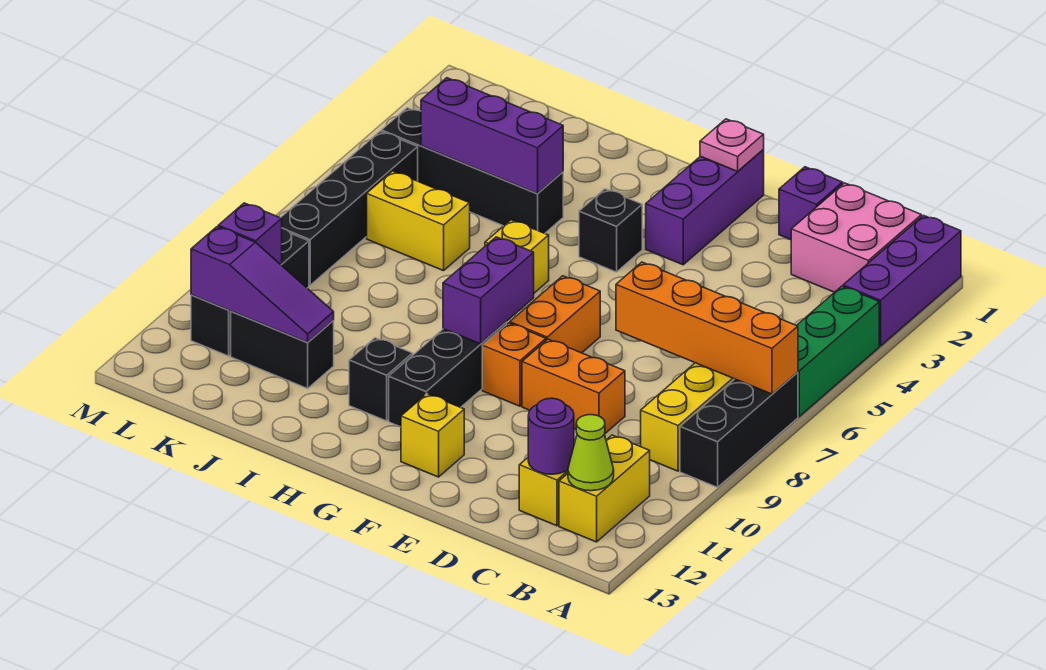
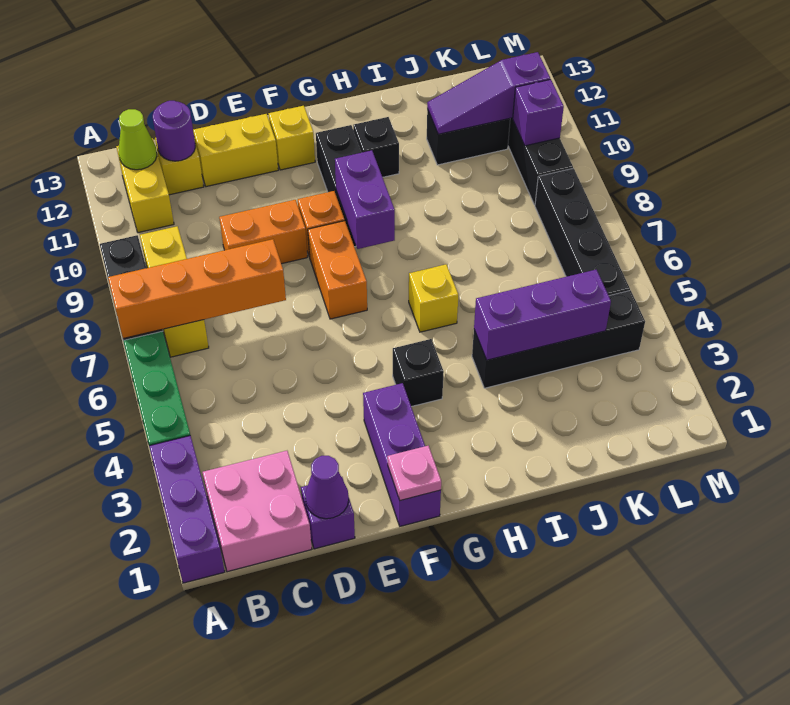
none -> purple 1x1 cone [305,456,349,519]
yellow 1x2 brick [367,171,470,271] -> yellow 1x2 brick moved to [193,114,278,187]

